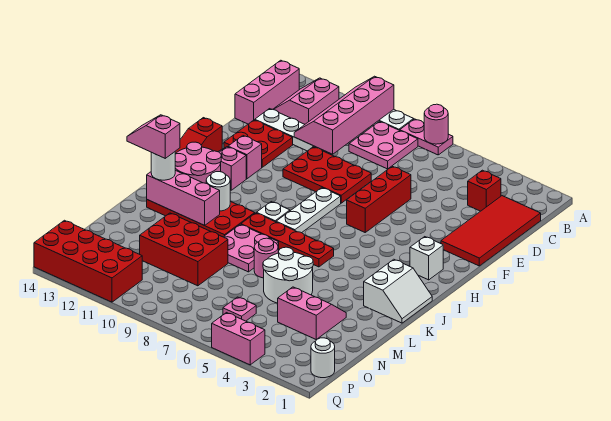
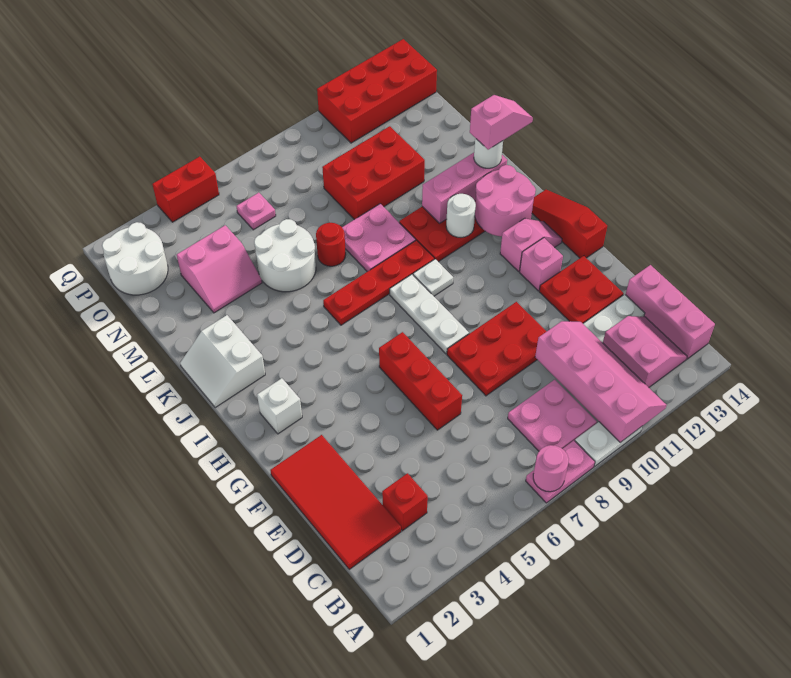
pink 1x1 round brick [254,238,278,278] -> red 1x1 round brick [316,223,346,266]
white 1x1 round brick [311,338,335,378] -> white 2x2 round brick [102,222,168,295]
pink 1x2 brick [212,313,265,365] -> red 1x2 brick [152,157,219,222]

